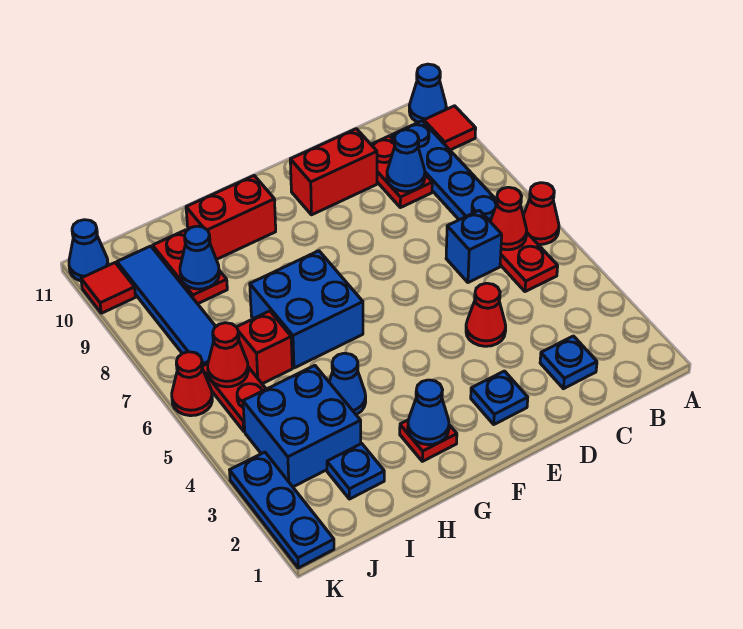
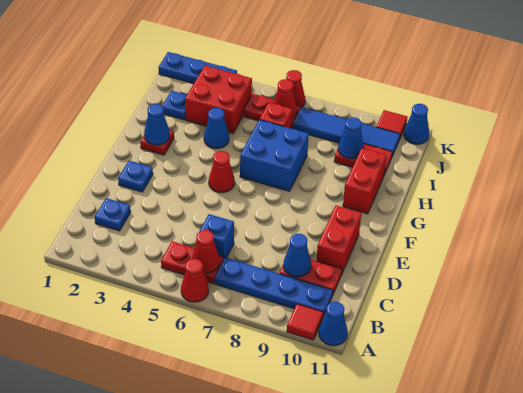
red 1x1 cone [466,283,506,346] -> red 1x1 cone moved to [209,151,235,193]
blue 2x2 brick [243,366,361,487] -> red 2x2 brick [185,66,252,134]

